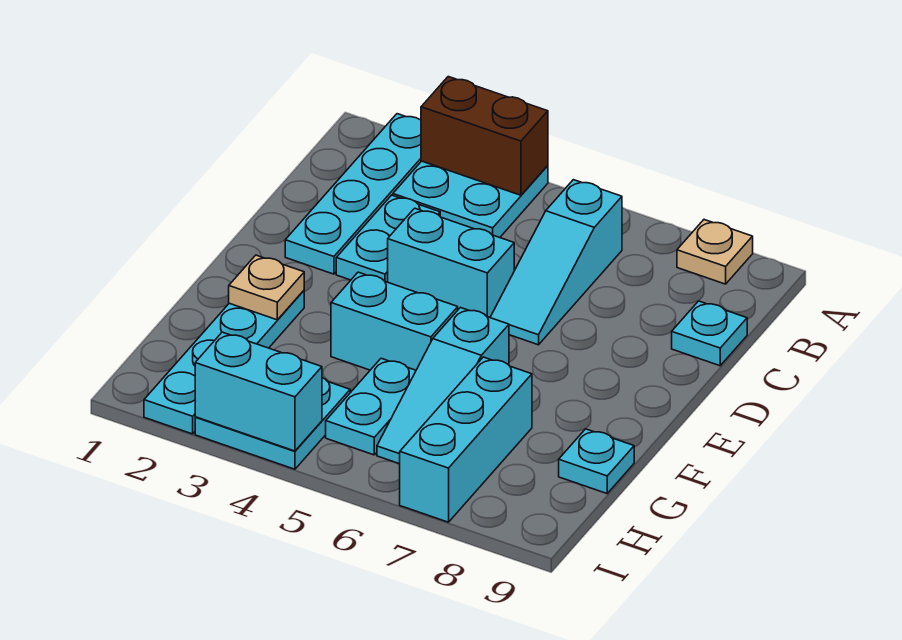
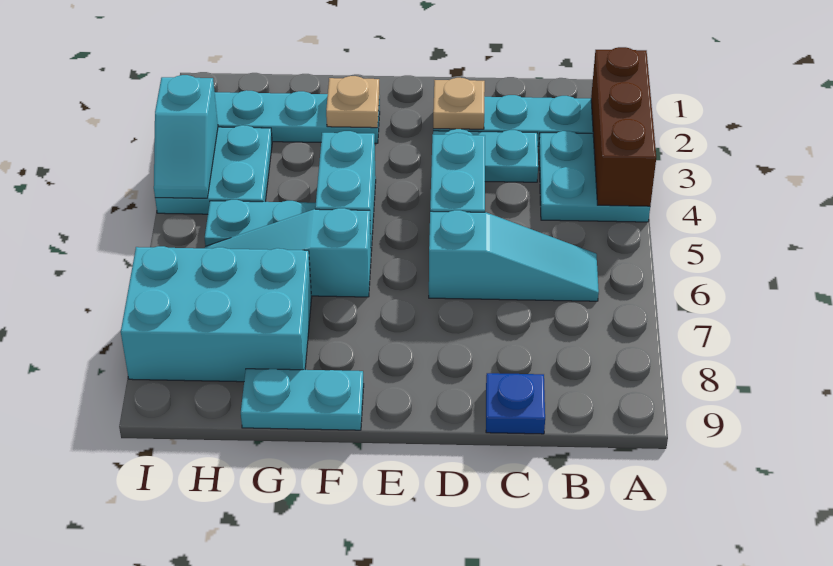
brown 1x2 brick [421,77,548,195] -> brown 1x3 brick [591,47,656,206]
tan 1x1 plate [677,220,753,284] -> tan 1x1 plate moved to [433,78,485,129]
cyan 1x3 slope [490,180,622,345] -> cyan 1x3 slope turned to [429,210,599,301]
cyan 1x1 plate [672,301,747,366] -> blue 1x1 plate [486,373,545,434]
cyan 1x3 brick [400,357,532,522] -> cyan 2x3 brick [121,246,312,382]
cyan 1x1 plate [559,429,634,493] -> cyan 1x2 plate [241,369,364,430]
cyan 1x2 brick [195,332,322,451] -> cyan 1x2 slope [154,75,218,198]

